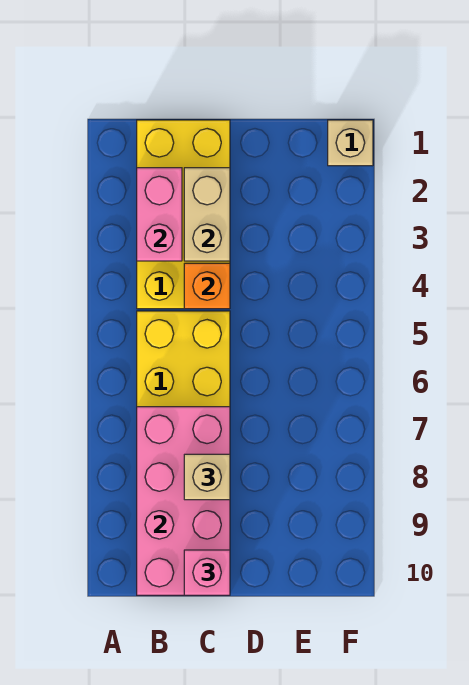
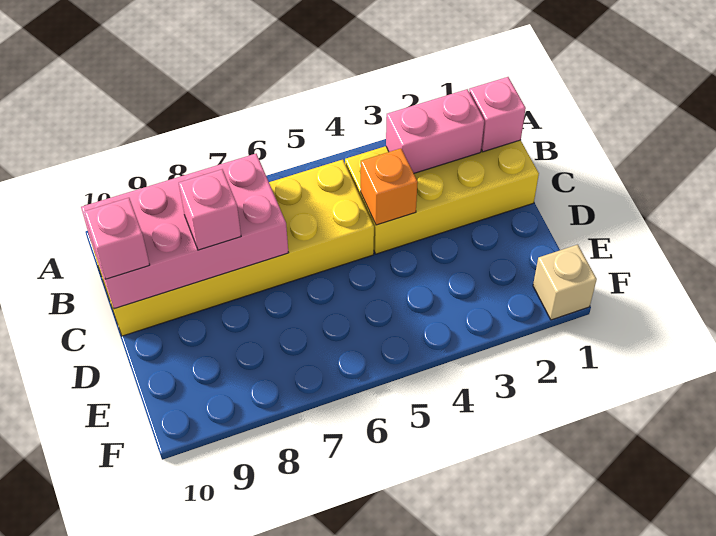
none -> pink 1x1 brick [469,77,526,152]
tan 1x2 brick [184,168,230,261] -> none
tan 1x1 brick [184,454,230,500] -> pink 1x1 brick [179,169,241,250]

